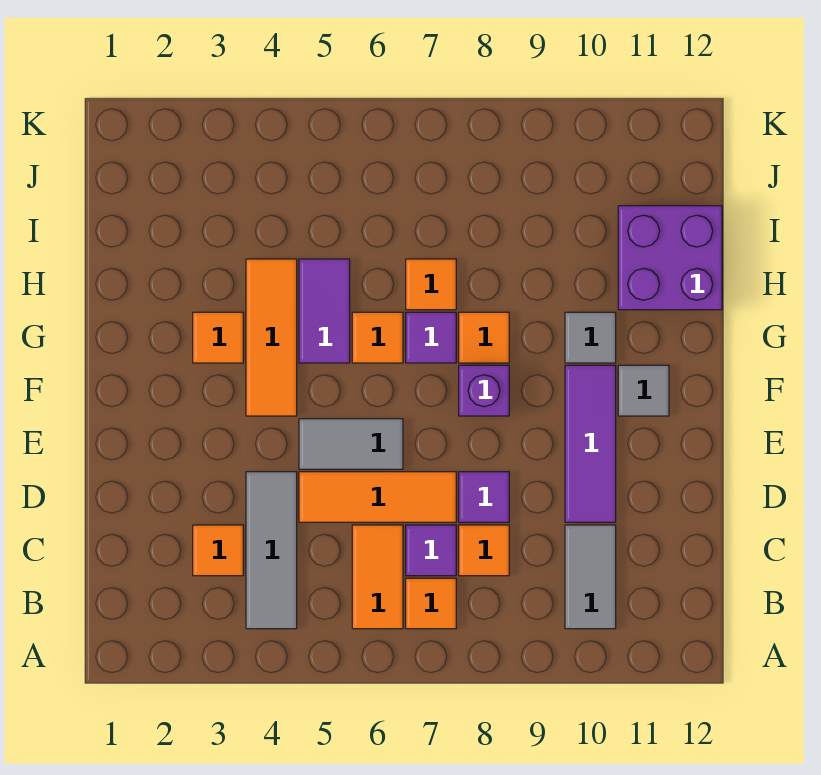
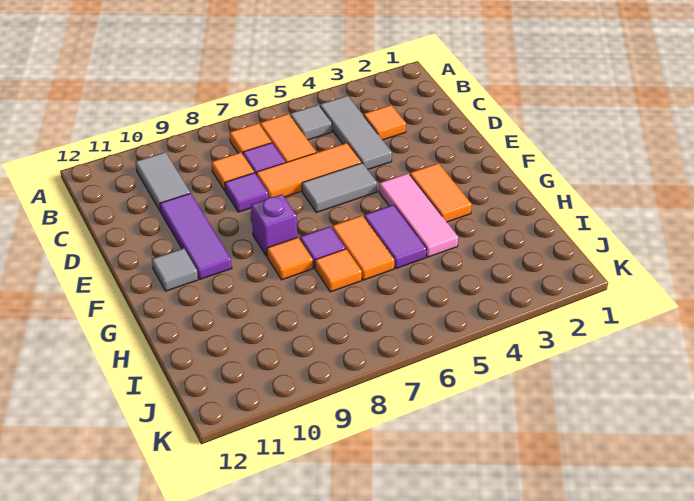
orange 1x3 tile [246,259,297,416] -> pink 1x3 tile [379,173,458,257]
orange 1x1 tile [193,312,243,363] -> orange 1x2 tile [410,163,472,222]
orange 1x1 tile [352,312,403,363] -> orange 1x2 tile [332,216,394,280]
grey 1x1 tile [565,312,616,363] -> grey 1x1 tile moved to [290,105,332,140]
purple 2x2 brick [618,206,722,310] -> none

